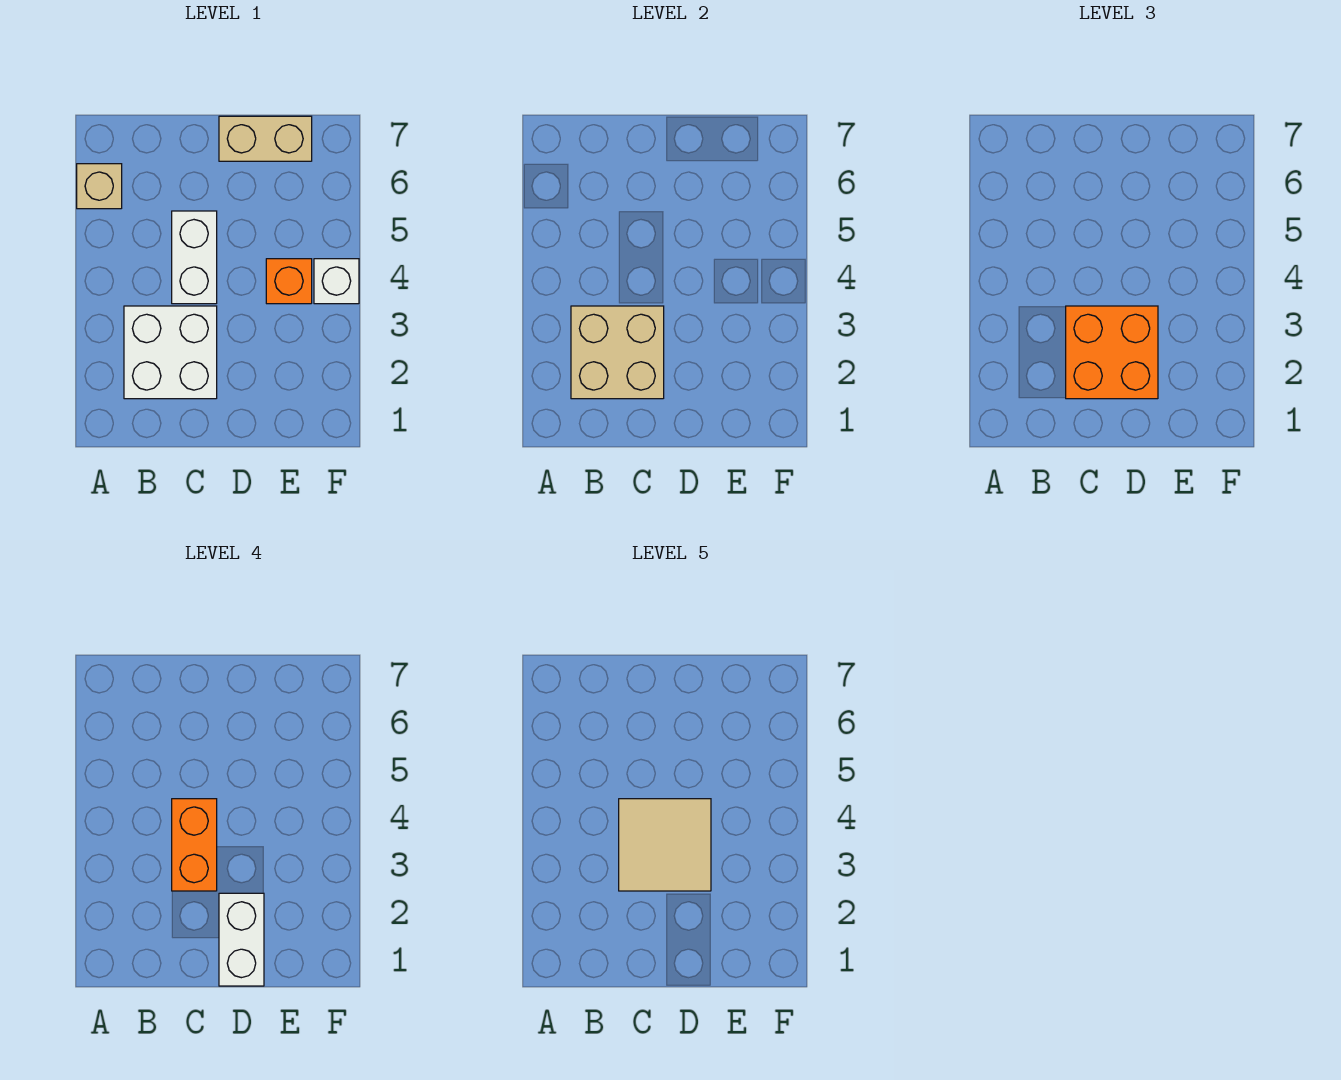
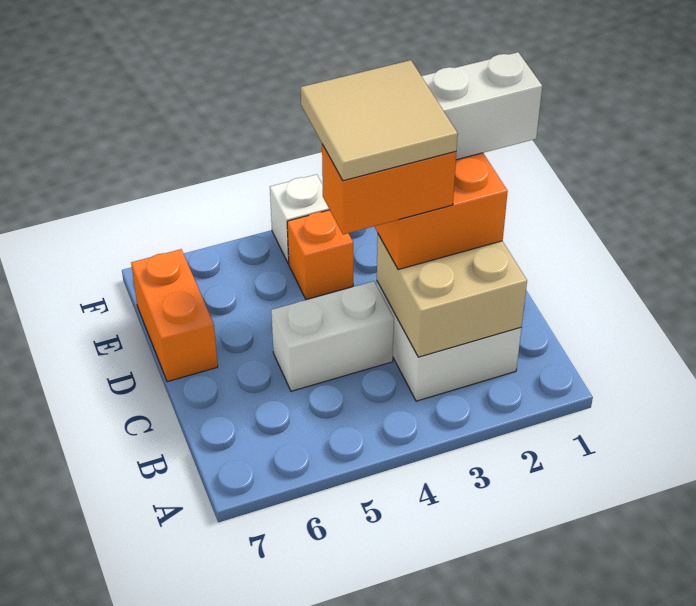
tan 1x1 brick [77,164,122,209] -> none
tan 1x2 brick [219,116,312,161] -> orange 1x2 brick [131,249,218,382]

